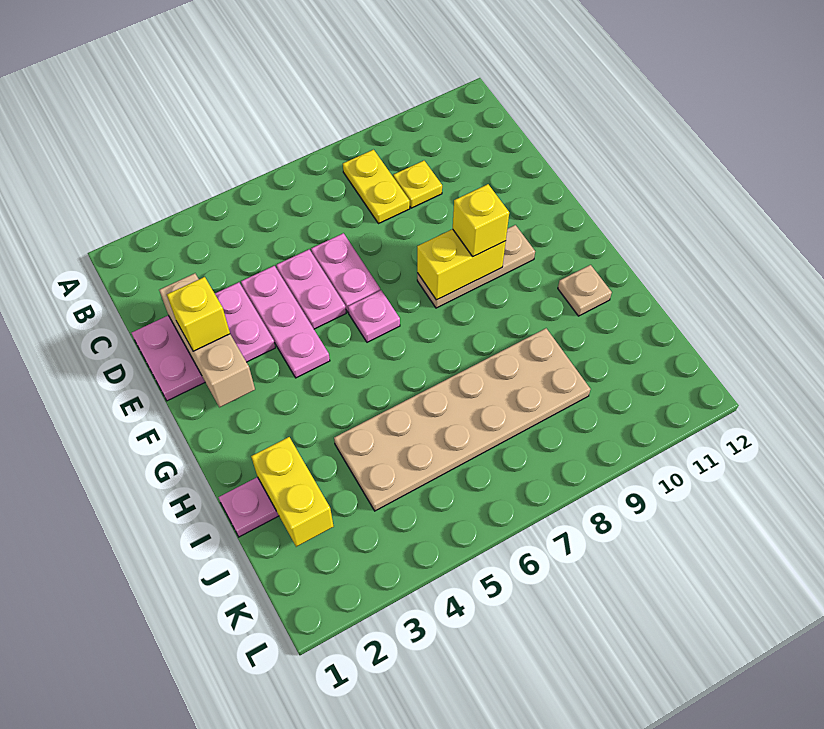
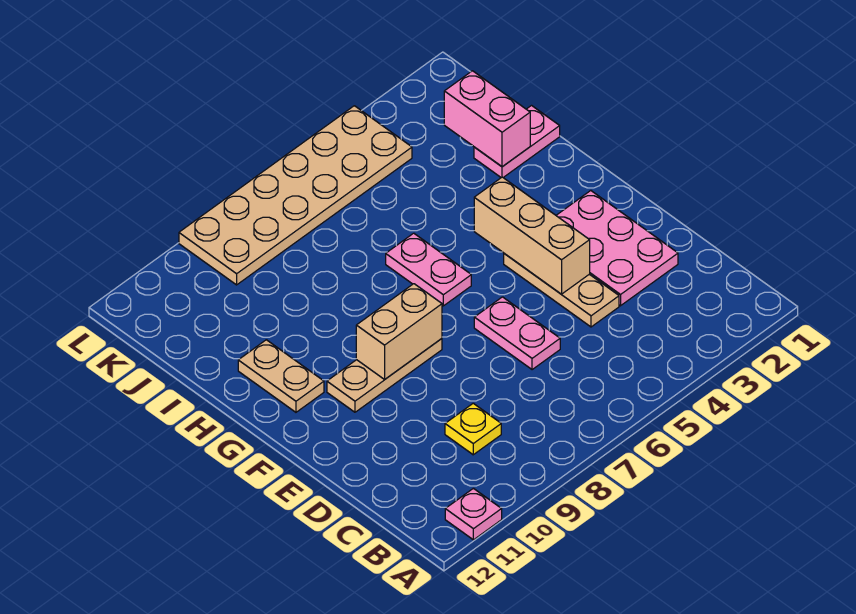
yellow 1x2 plate [343,150,410,224] -> none
pink 2x3 plate [132,282,275,401] -> pink 2x3 plate turned to [556,191,678,306]
tan 1x3 brick [159,273,255,407] -> tan 1x3 brick moved to [474,177,590,294]
pink 1x3 plate [241,266,330,378] -> tan 1x3 plate [504,254,619,327]
pink 1x2 plate [276,250,346,329] -> pink 1x2 plate moved to [386,233,471,306]
yellow 1x1 brick [167,277,230,351] -> none
pink 1x1 plate [348,290,400,342] -> pink 1x1 plate moved to [445,488,502,540]
yellow 1x2 brick [417,229,506,300] -> tan 1x2 brick [356,284,442,379]
yellow 1x1 brick [453,184,509,257] -> none
tan 1x1 plate [558,265,612,316] -> tan 1x2 plate [238,340,324,412]
yellow 1x2 brick [251,437,334,547] -> pink 1x2 brick [444,71,530,167]
tan 2x6 plate [334,328,590,511] -> tan 2x6 plate moved to [179,106,412,285]

